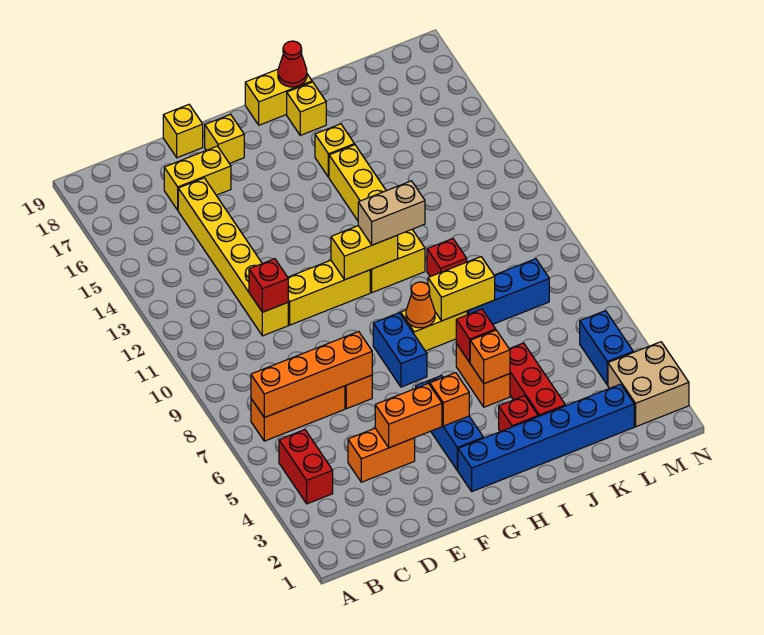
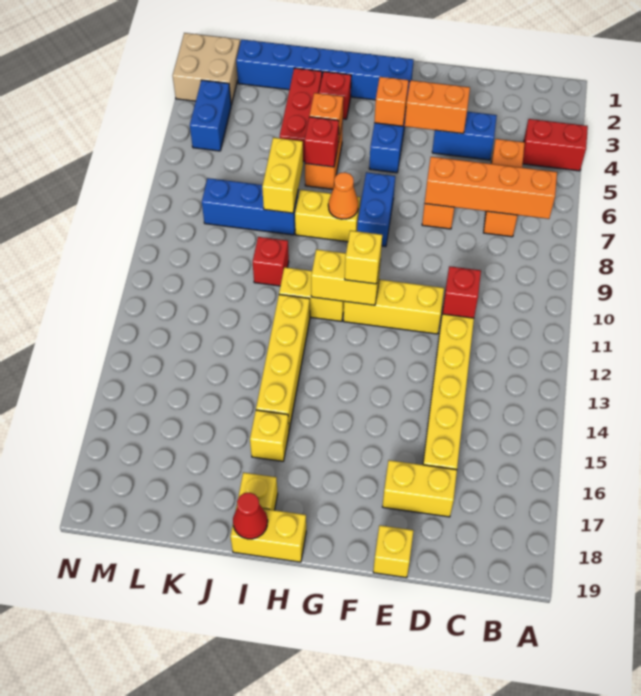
red 1x2 brick [279,430,333,504] -> red 1x2 brick turned to [523,119,588,171]
orange 1x3 brick [251,386,345,441] -> orange 1x3 brick turned to [484,139,525,237]
orange 1x2 brick [348,428,415,482] -> blue 1x2 brick [432,112,497,160]
yellow 1x1 brick [205,114,244,164] -> yellow 1x1 brick moved to [345,231,382,284]
tan 1x2 brick [358,181,425,245] -> none
yellow 1x2 brick [428,257,495,321] -> yellow 1x2 brick turned to [262,138,303,213]

